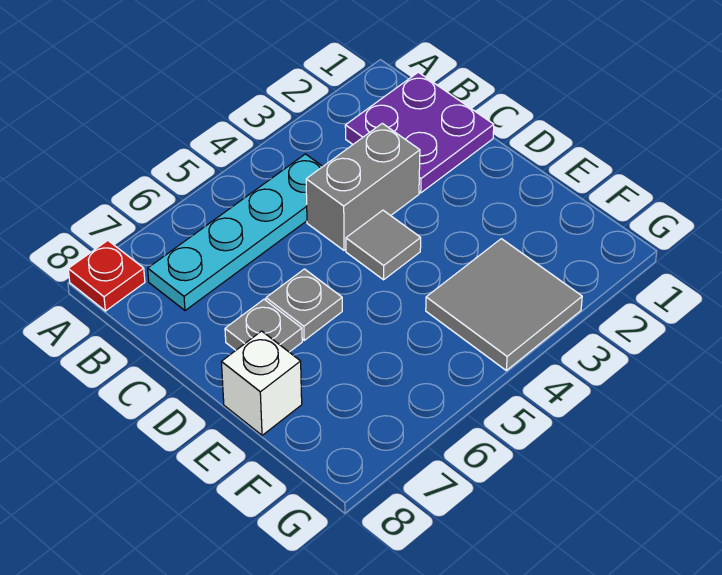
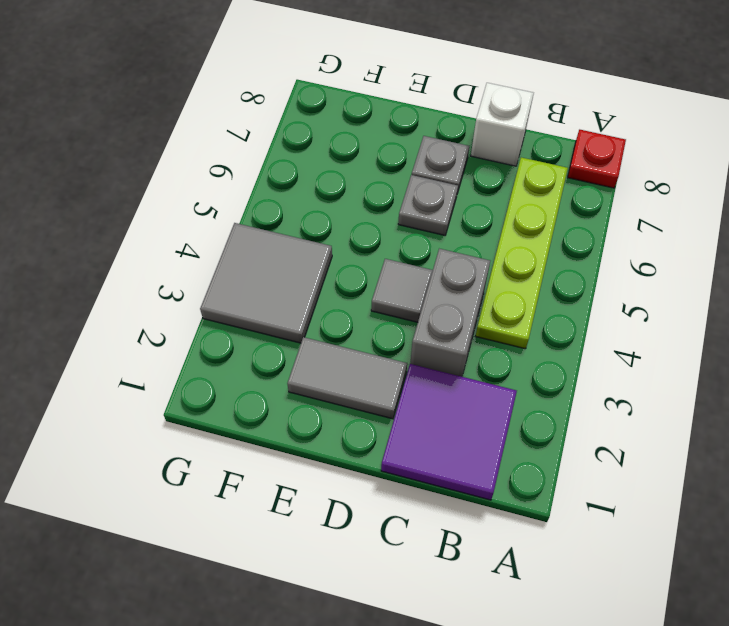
purple 2x2 plate [345,72,494,193] -> purple 2x2 tile [381,364,517,500]
cyan 1x4 plate [148,154,323,311] -> lime 1x4 plate [476,157,568,349]
none -> grey 1x2 tile [287,337,407,419]
white 1x1 brick [221,331,302,435] -> white 1x1 brick moved to [471,83,534,166]

